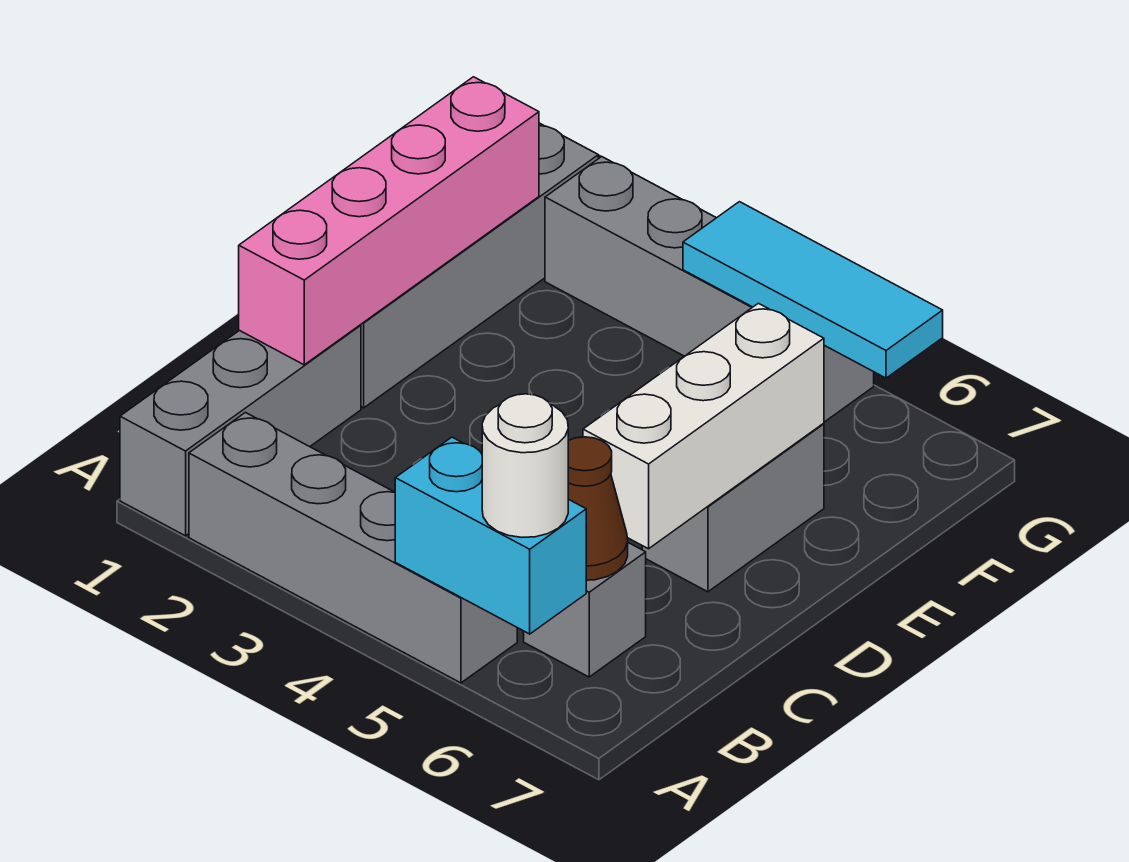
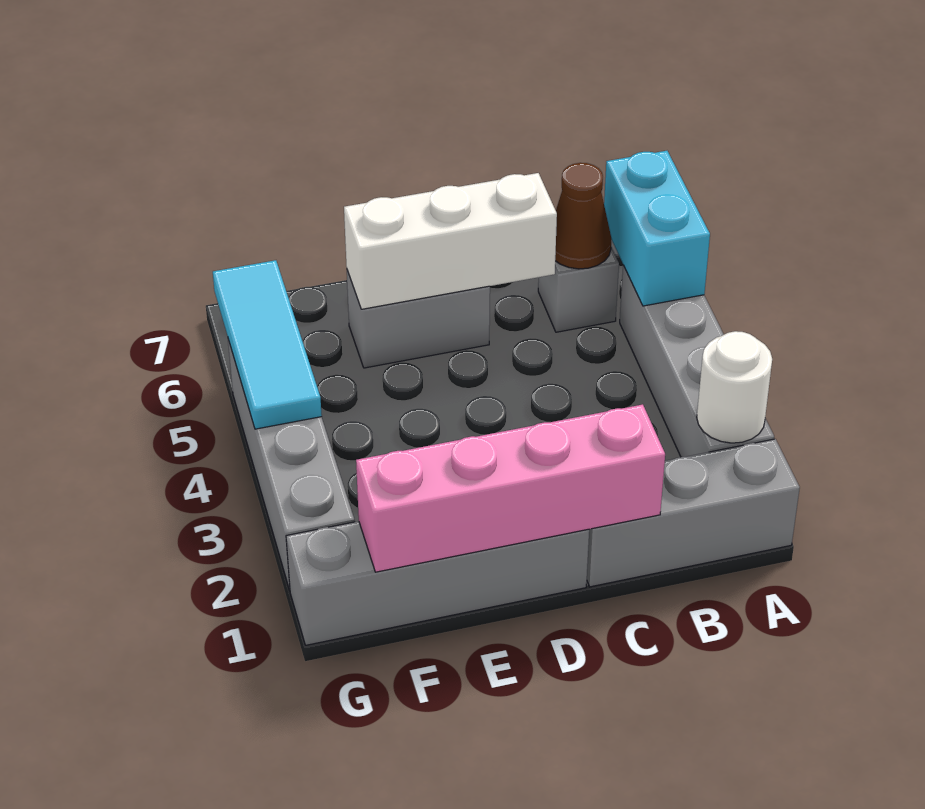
white 1x1 round brick [482,394,568,537] -> white 1x1 round brick moved to [697,331,772,443]

